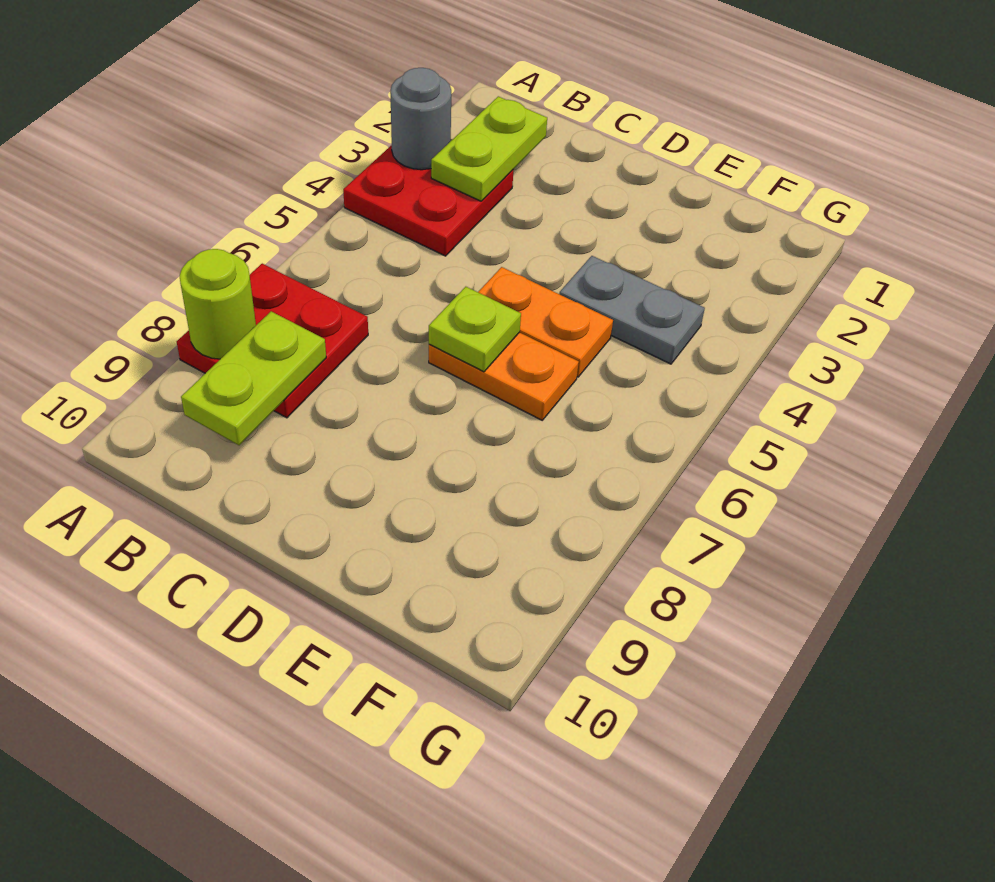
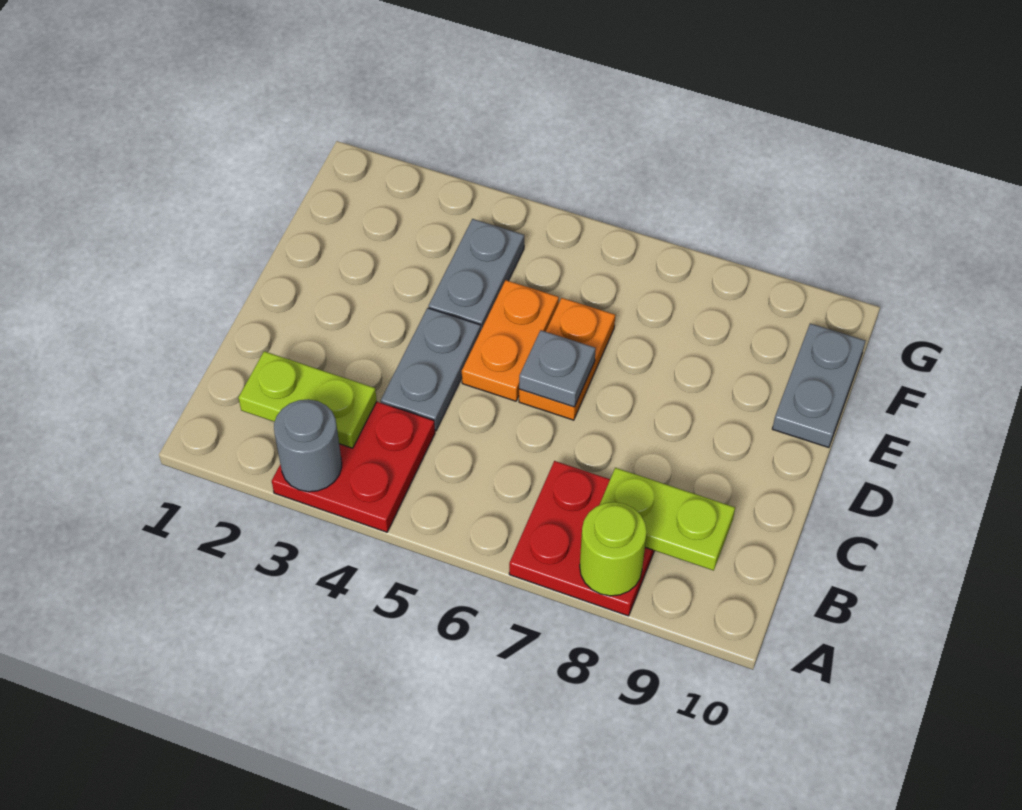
none -> grey 1x2 plate [381,308,481,431]
lime 1x1 plate [429,287,521,372] -> grey 1x1 plate [519,330,596,407]
none -> grey 1x2 plate [772,323,865,448]

